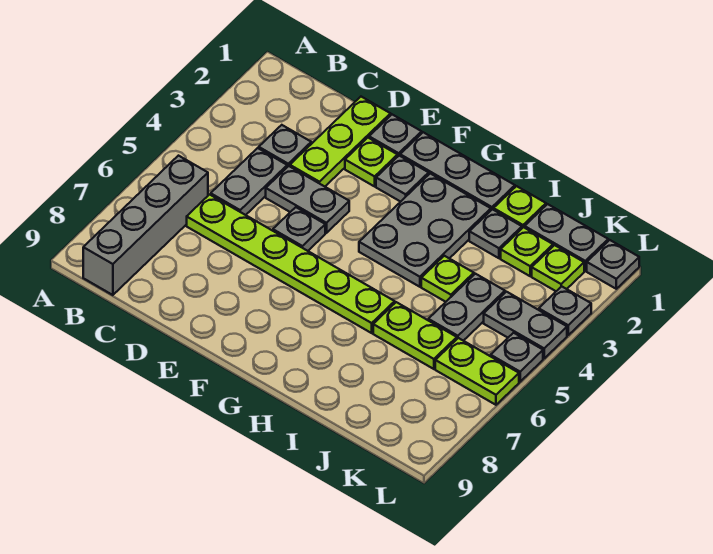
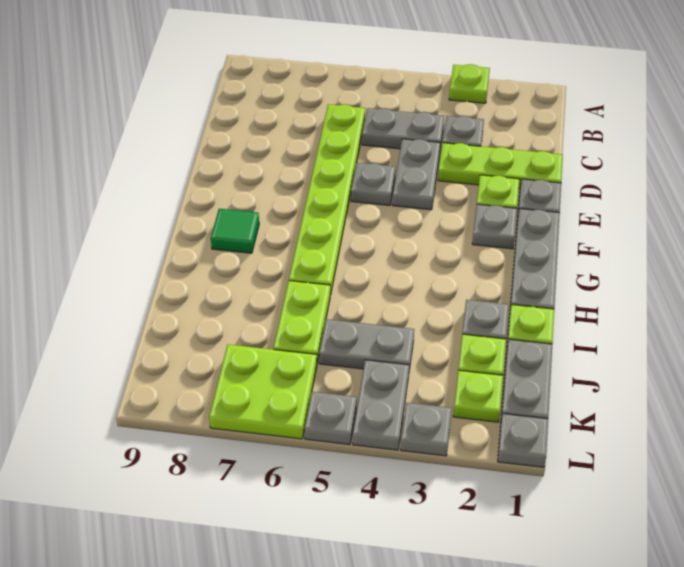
grey 1x4 brick [83,156,208,295] -> none
grey 2x3 plate [359,174,491,287] -> none
none -> green 1x1 tile [211,209,259,253]
lime 1x1 plate [421,256,474,302] -> lime 1x1 plate moved to [449,64,490,103]
lime 1x2 plate [435,338,519,405] -> lime 2x2 plate [209,345,317,439]

